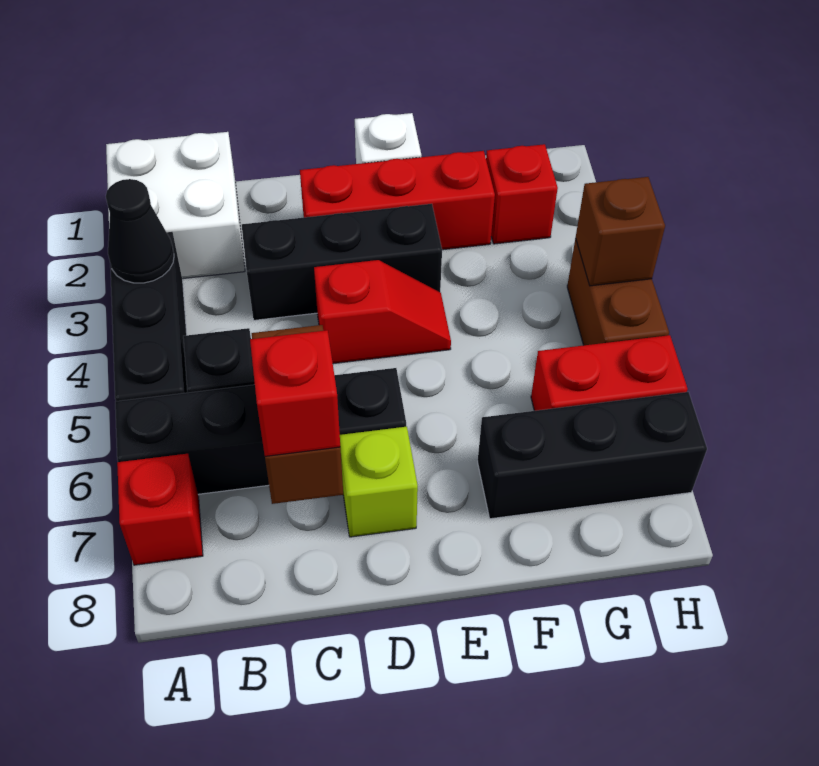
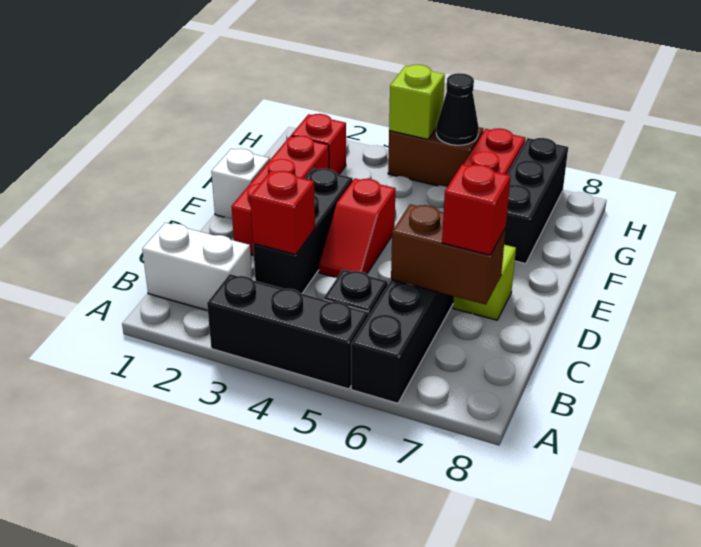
white 2x2 brick [106,132,245,279] -> white 1x2 brick [142,223,252,311]
black 1x1 cone [106,179,174,283] -> black 1x1 cone moved to [436,73,479,145]
red 1x1 brick [117,454,203,565] -> red 1x1 brick moved to [250,171,315,255]
red 1x2 slope [314,260,451,364] -> red 1x2 slope turned to [319,179,396,278]
brown 1x1 brick [576,177,665,286] -> lime 1x1 brick [389,65,445,139]

